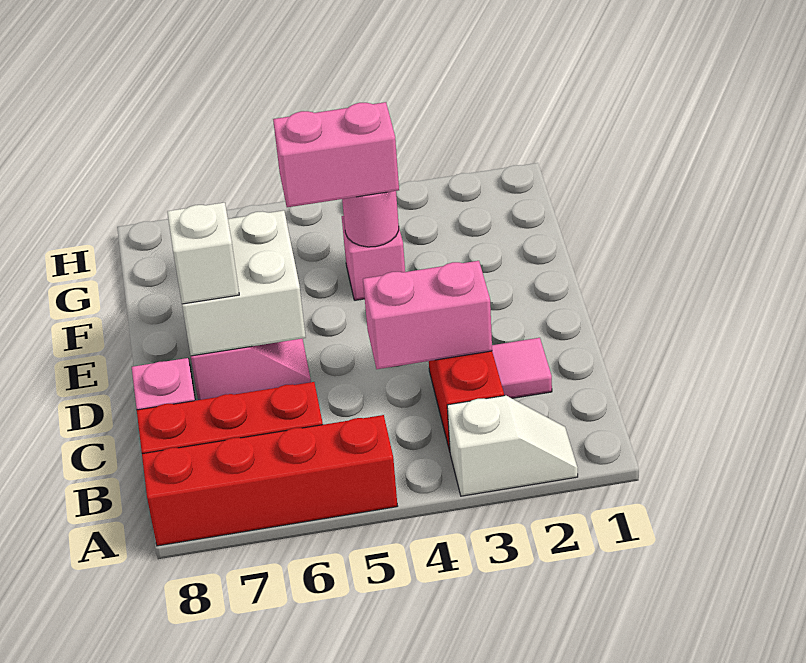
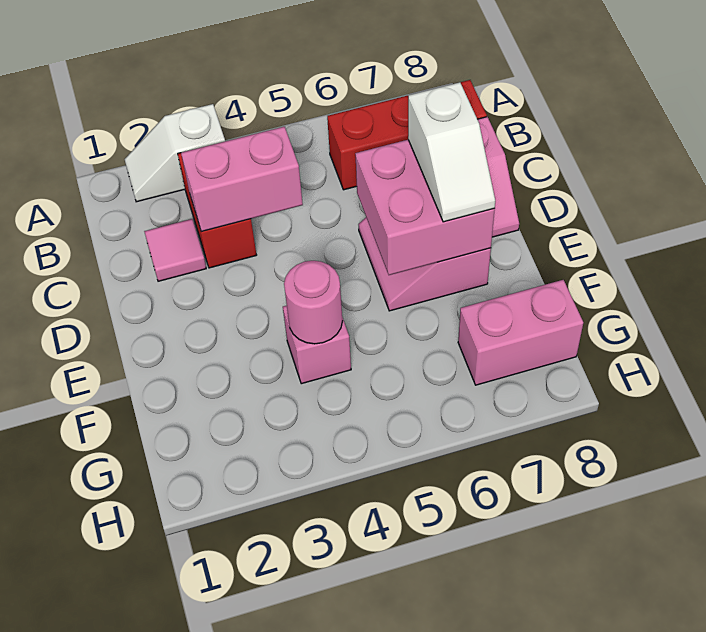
red 1x4 brick [142,415,397,546] -> none
white 2x2 brick [182,210,306,356] -> pink 2x2 brick [355,140,495,275]
pink 1x2 brick [273,102,399,207] -> pink 1x2 brick moved to [458,280,583,385]

